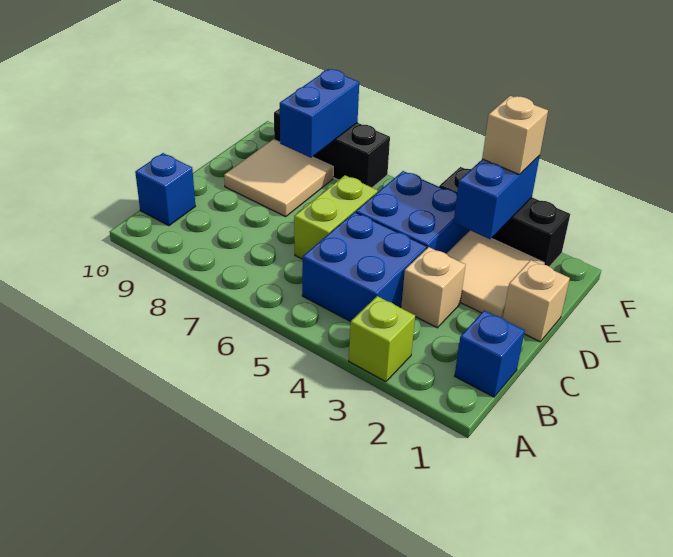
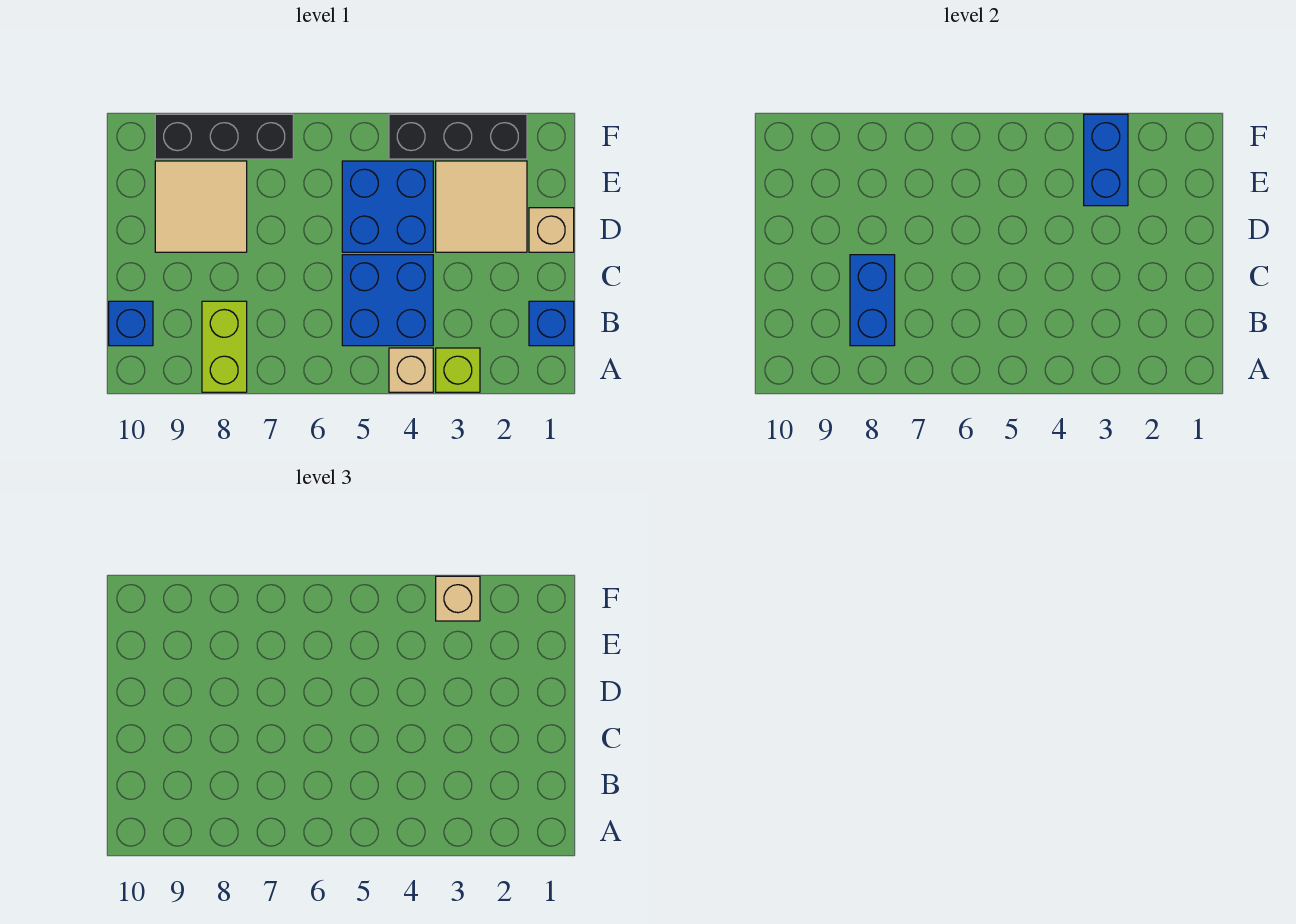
tan 1x1 brick [401,247,466,328] -> tan 1x1 brick moved to [389,348,433,392]
lime 1x2 brick [294,175,378,259] -> lime 1x2 brick moved to [202,301,247,392]
blue 1x2 brick [280,69,359,158] -> blue 1x2 brick moved to [850,255,895,346]

